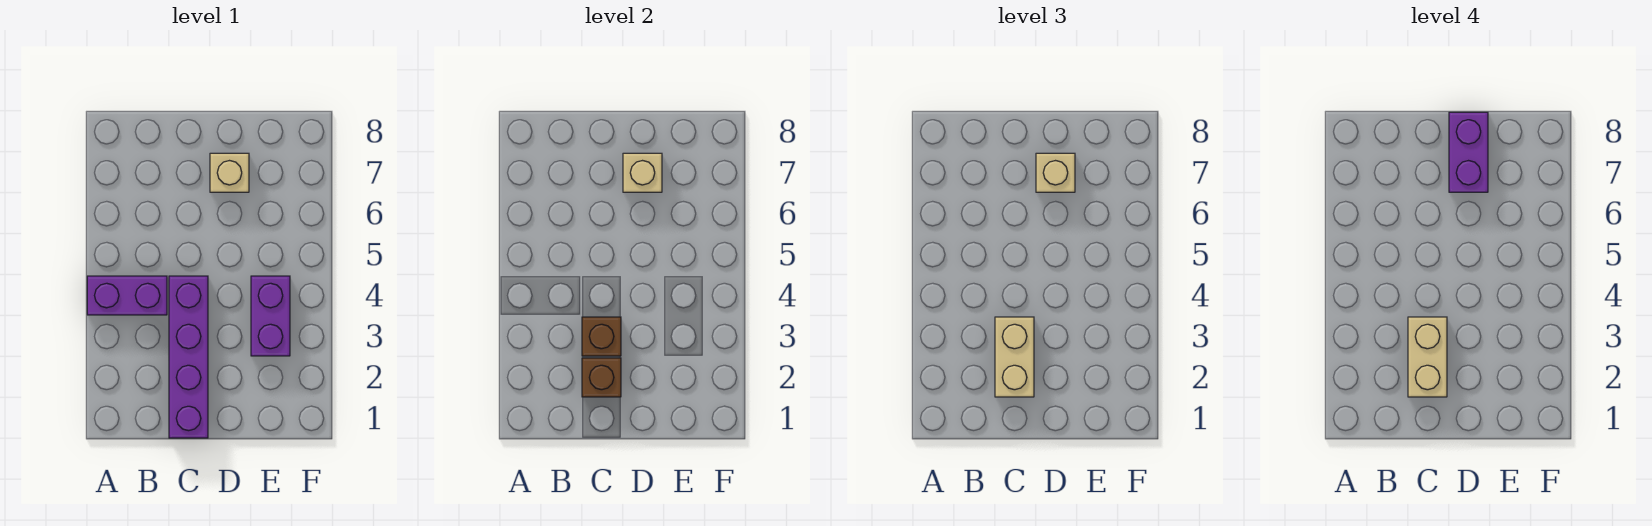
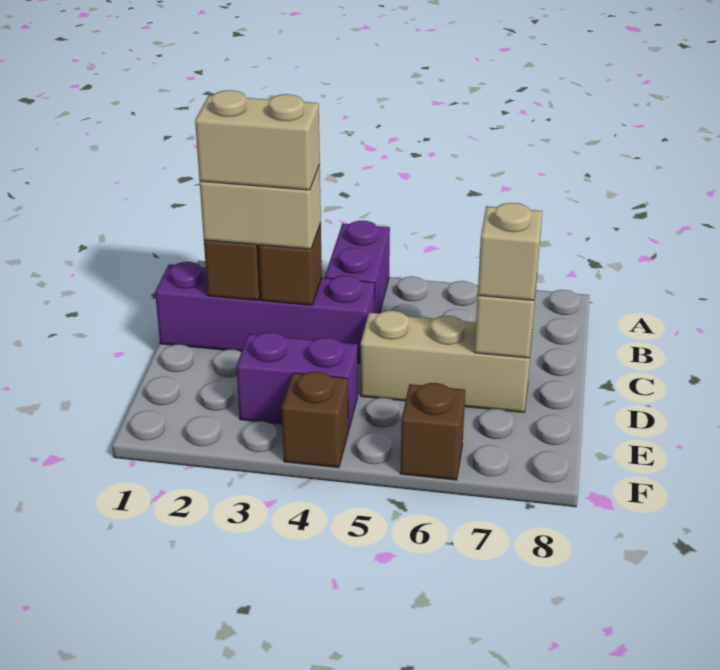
tan 1x1 brick [210,153,249,192] -> tan 1x3 brick [361,311,532,412]
purple 1x2 brick [1449,112,1488,192] -> none
none -> brown 1x1 brick [282,372,349,468]
none -> brown 1x1 brick [400,383,465,480]

